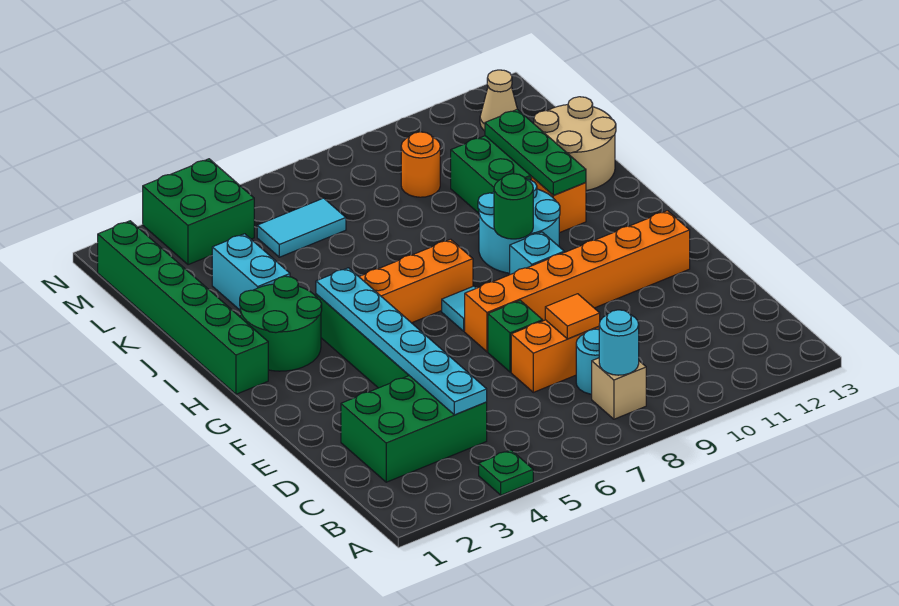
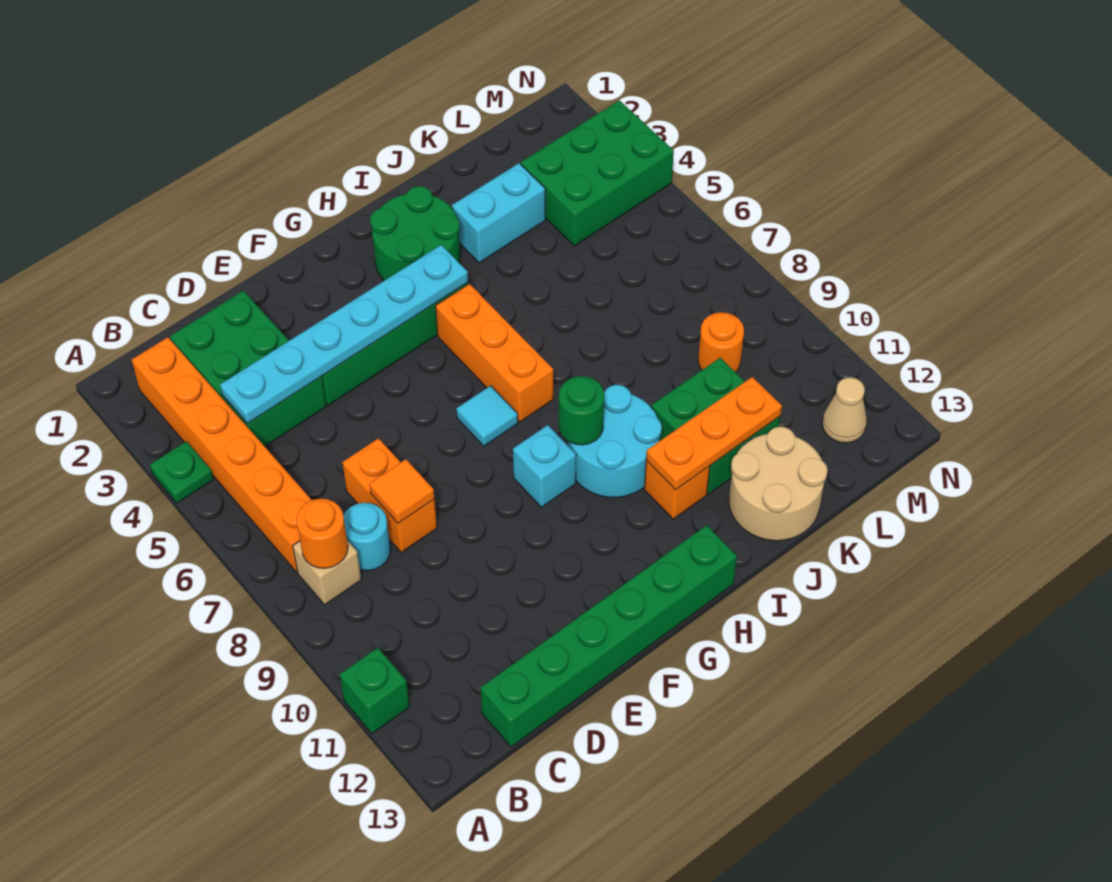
cyan 1x1 round brick [599,310,639,375] -> orange 1x1 round brick [296,499,348,568]
green 1x1 brick [488,300,543,372] -> green 1x1 brick moved to [340,648,410,734]
orange 1x6 brick [465,211,690,352] -> orange 1x6 brick moved to [132,337,311,572]
green 1x6 brick [98,221,268,394] -> green 1x6 brick moved to [480,525,737,747]
green 1x3 plate [485,109,586,196] -> orange 1x3 plate [646,377,782,490]
cyan 1x2 tile [257,198,346,257] -> none
green 2x2 brick [143,159,254,265] -> green 2x3 brick [521,100,674,246]

